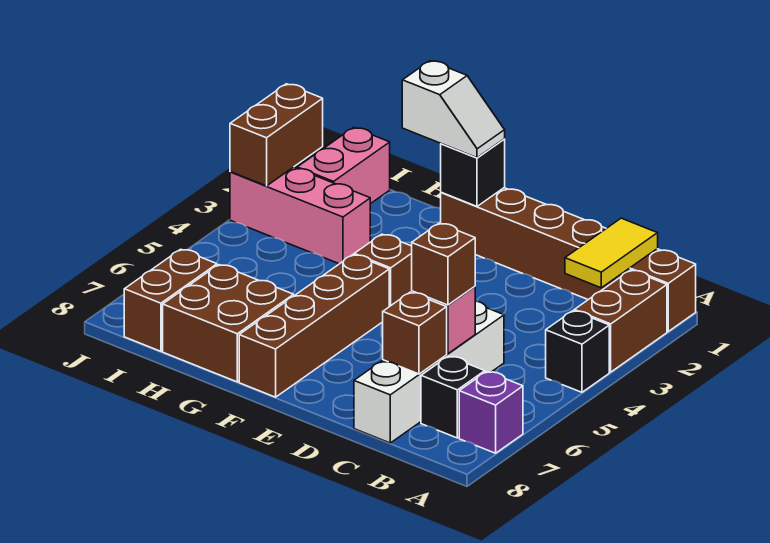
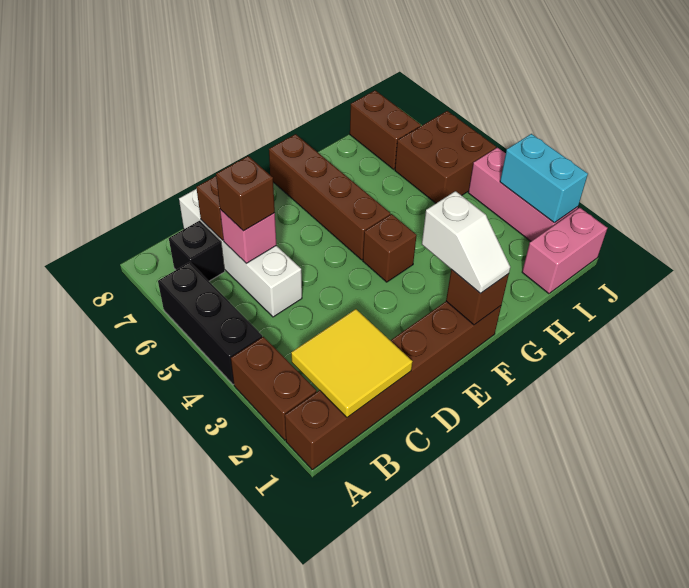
black 1x1 brick [546,311,609,392] -> black 1x3 brick [158,262,262,385]
purple 1x1 brick [459,371,523,453] -> none
yellow 1x2 tile [565,218,658,288] -> yellow 2x2 tile [291,309,413,417]
black 1x1 brick [441,139,505,206] -> brown 1x1 brick [446,270,509,325]
white 1x2 slope [402,61,505,158] -> white 1x2 slope turned to [422,191,510,294]
brown 2x2 brick [163,265,294,382] -> brown 2x2 brick moved to [395,111,496,203]
pink 1x3 brick [230,167,370,264] -> pink 1x3 brick turned to [468,148,578,241]
pink 1x2 brick [297,128,390,204] -> pink 1x2 brick turned to [522,208,607,294]
brown 1x2 brick [230,84,323,186] -> cyan 1x2 brick [500,134,588,223]

